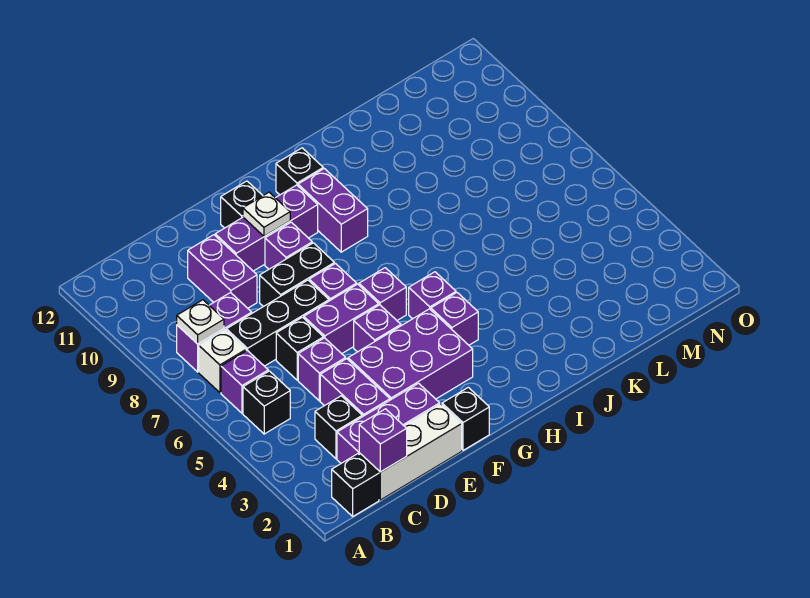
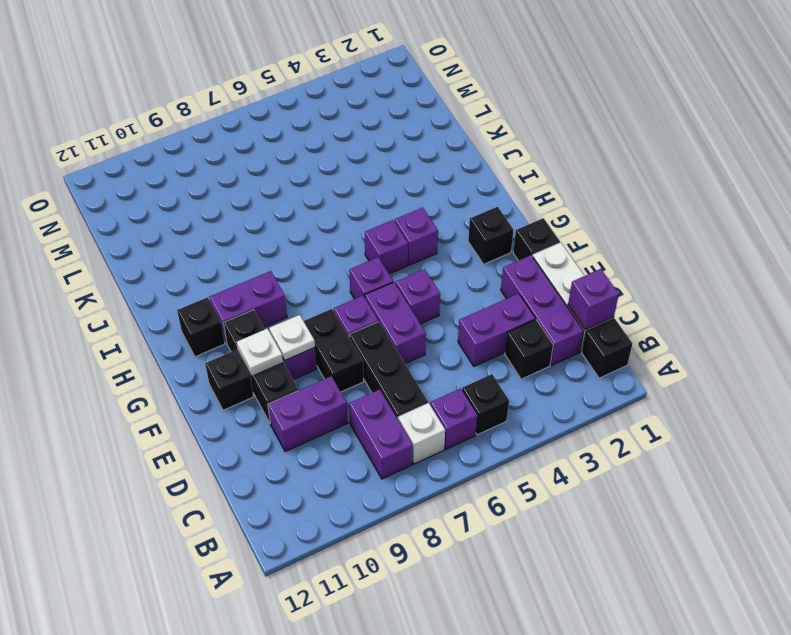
white 1x1 plate [177,300,224,344] -> white 1x1 plate moved to [269,315,315,361]
purple 1x1 brick [298,338,346,401] -> none
black 1x1 brick [276,317,324,380] -> black 1x1 brick moved to [468,207,513,264]
purple 2x3 brick [348,309,473,400] -> none
purple 1x3 brick [215,185,318,271] -> black 1x3 brick [224,310,298,423]

